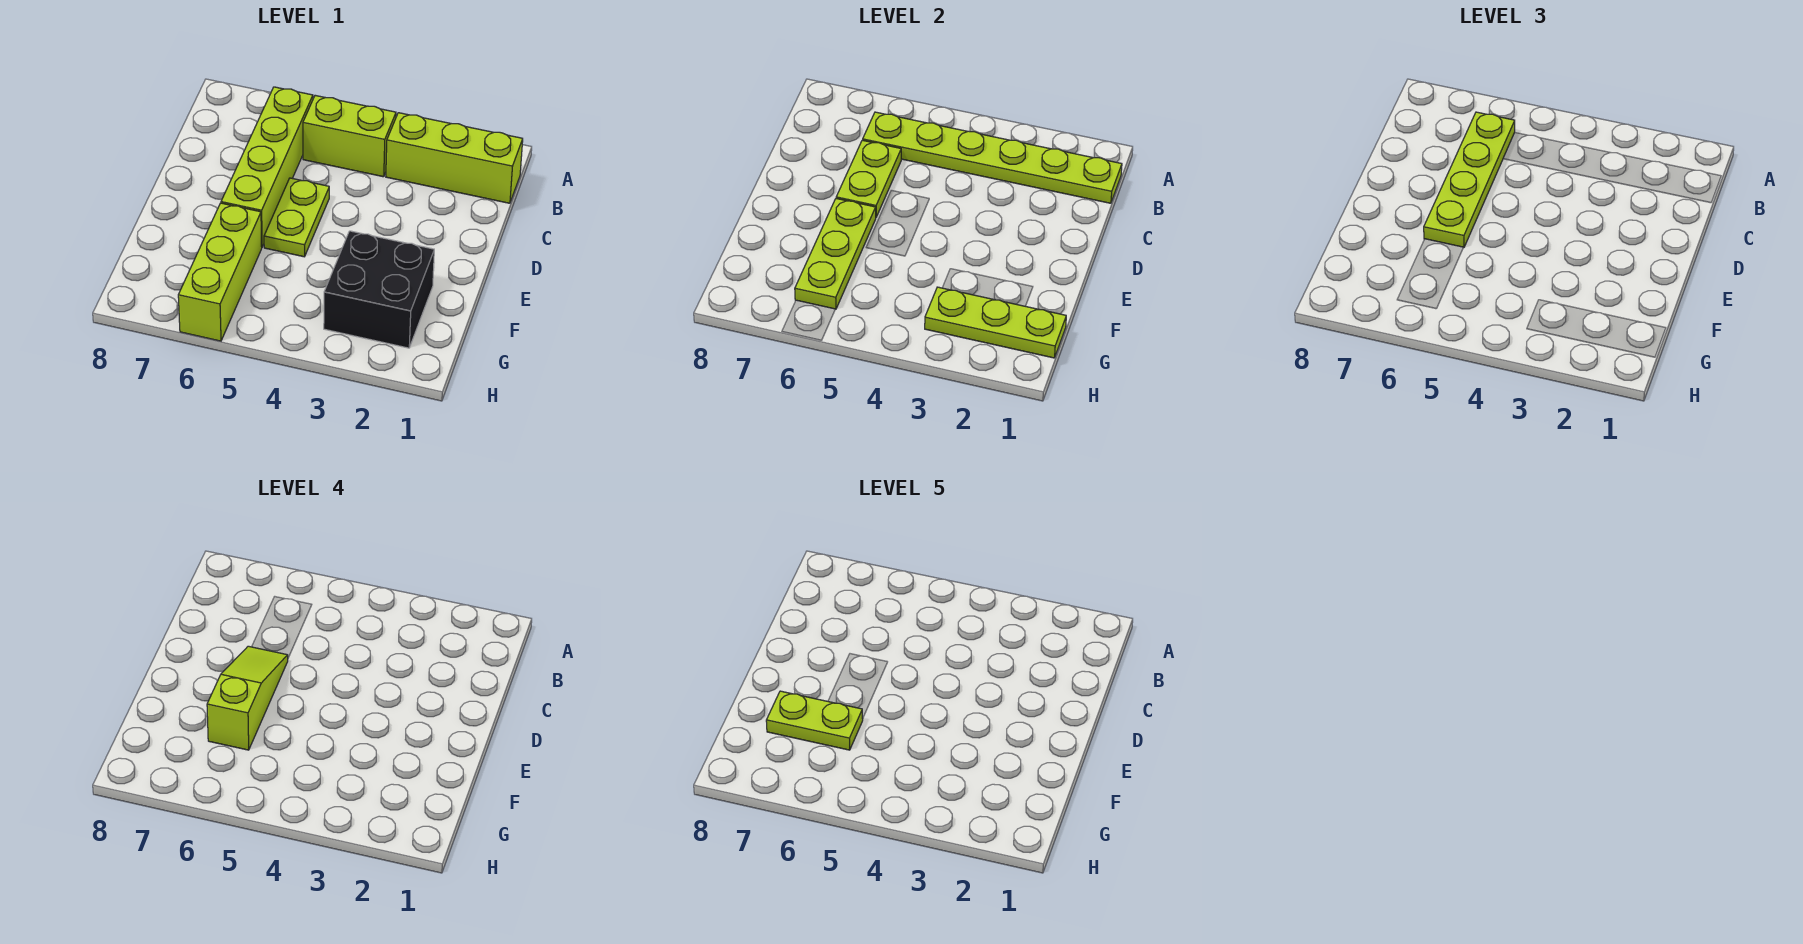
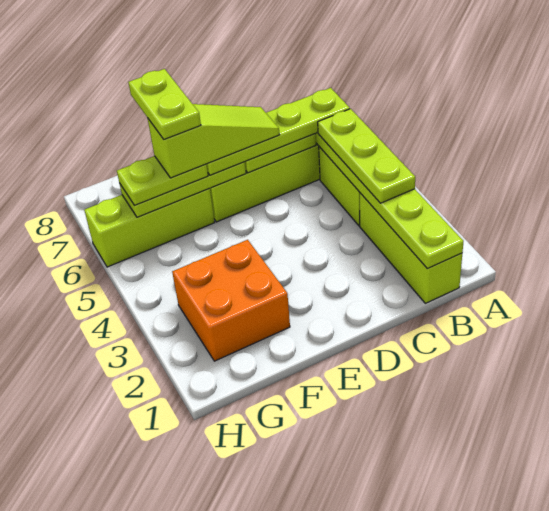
lime 1x2 plate [264,178,329,257] -> lime 1x2 plate moved to [117,156,208,206]
black 2x2 brick [324,231,434,348] -> orange 2x2 brick [172,240,290,361]
lime 1x3 plate [925,287,1066,358] -> lime 1x3 plate moved to [318,109,415,203]

